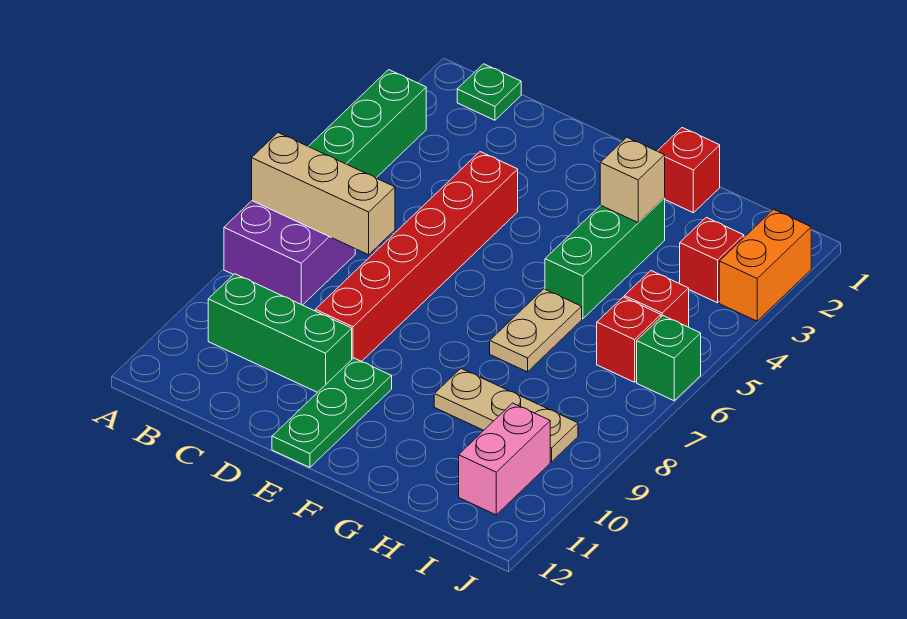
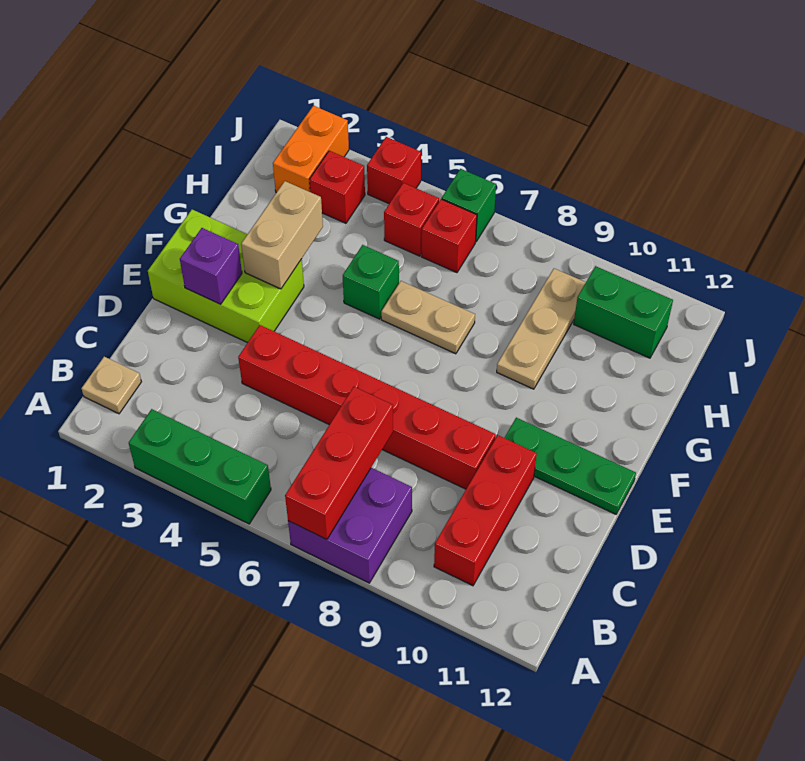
tan 1x3 brick [252,133,395,255] -> red 1x3 brick [285,387,393,539]
green 1x1 plate [457,64,521,120] -> tan 1x1 plate [81,357,141,414]
green 1x3 brick [208,274,352,392] -> red 1x3 brick [434,435,537,586]
none -> lime 2x3 brick [148,210,304,343]
none -> purple 1x1 brick [180,228,242,304]
red 1x1 brick [658,128,720,213] -> red 1x1 brick moved to [367,137,421,204]
green 1x3 brick [545,198,665,319] -> green 1x1 brick [343,245,399,319]
tan 1x1 brick [600,137,665,222] -> tan 1x2 brick [241,181,323,289]
pink 1x2 brick [459,403,550,515] -> green 1x2 brick [574,266,673,358]
orange 1x2 brick [719,209,811,321] -> orange 1x2 brick turned to [273,106,349,193]

